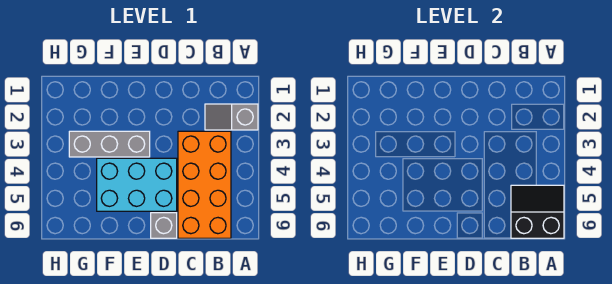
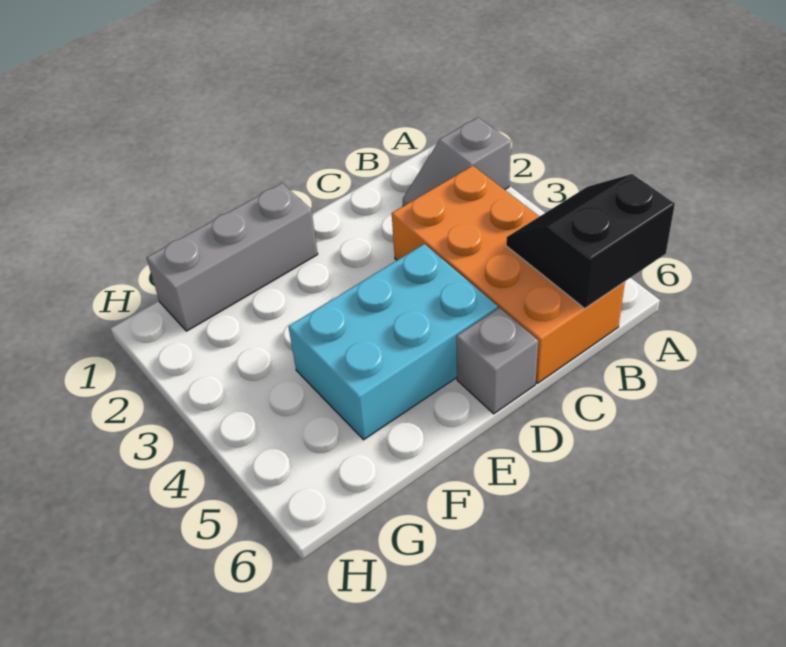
grey 1x3 brick [69,131,150,157] -> grey 1x3 brick moved to [146,183,318,331]

